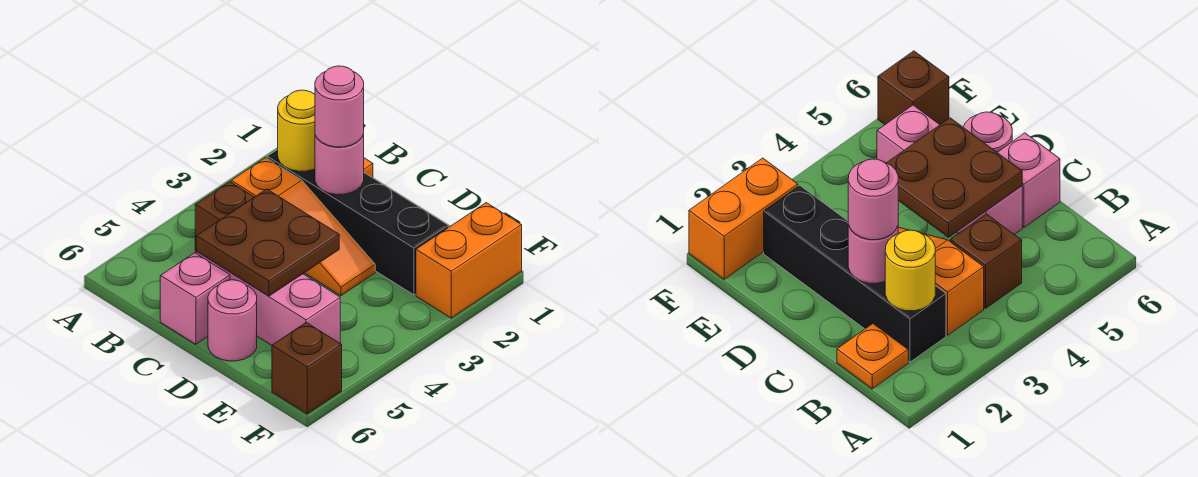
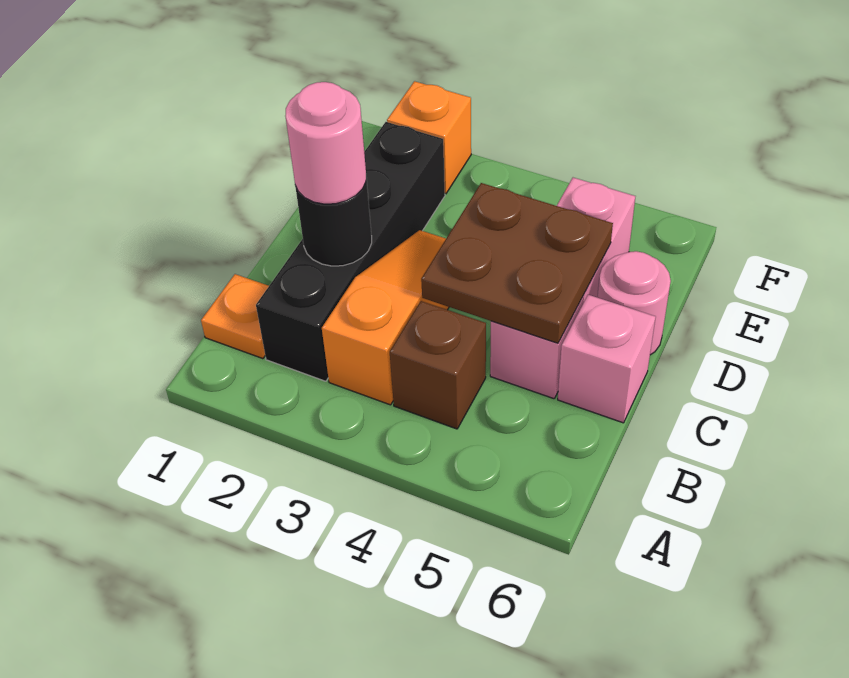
yellow 1x1 round brick [278,90,315,171] -> none
pink 1x1 round brick [315,135,364,195] -> black 1x1 round brick [295,178,372,266]
orange 1x2 brick [416,203,522,318] -> orange 1x1 brick [387,81,471,194]
brown 1x1 brick [272,323,342,414] -> none

